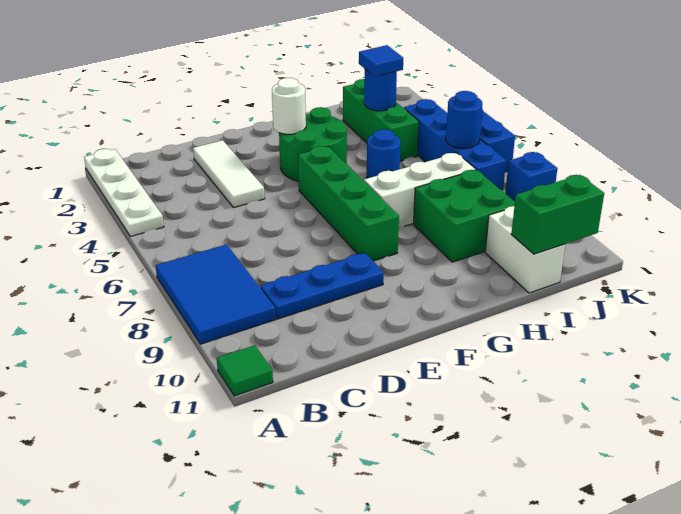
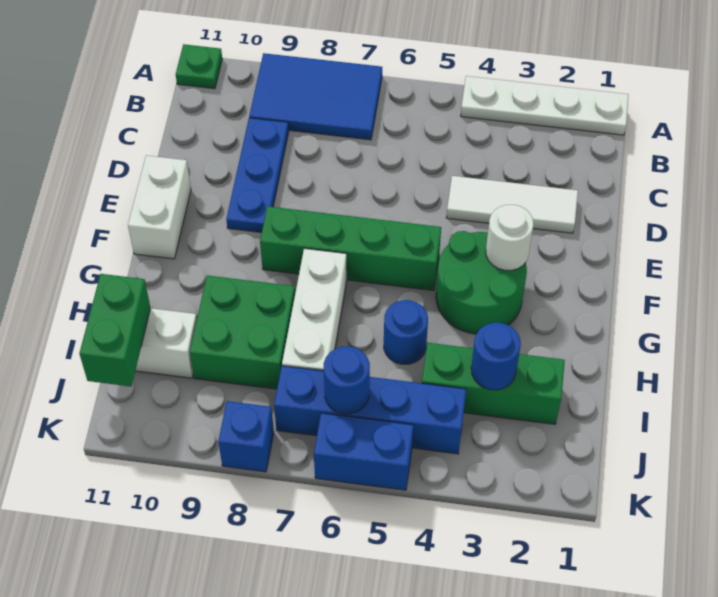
green 1x1 tile [217,345,273,396] -> green 1x1 plate [176,44,222,89]
none -> white 1x2 brick [128,155,191,259]
blue 1x1 tile [359,45,403,77] -> none

